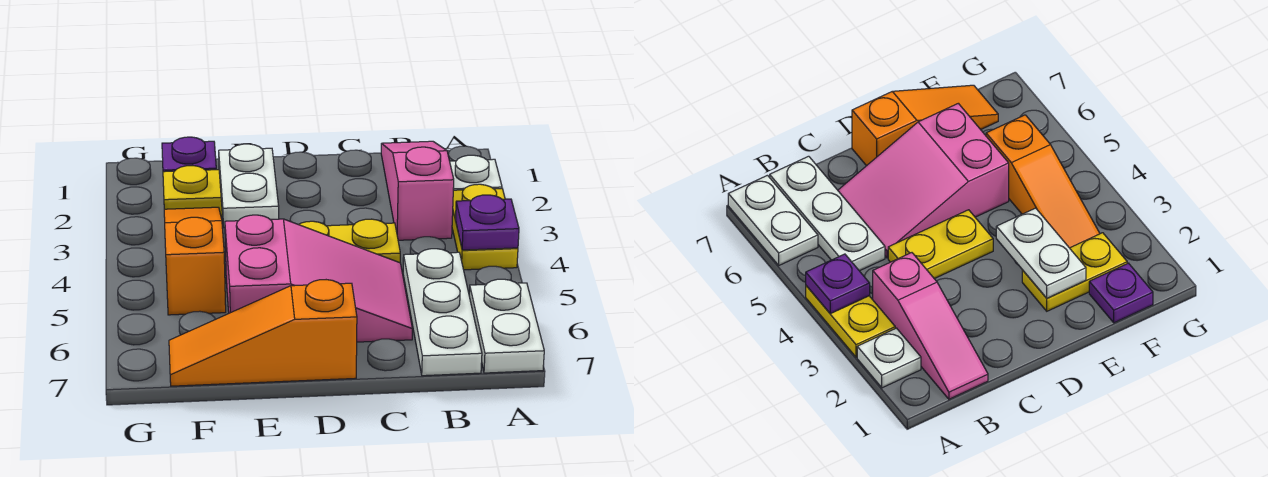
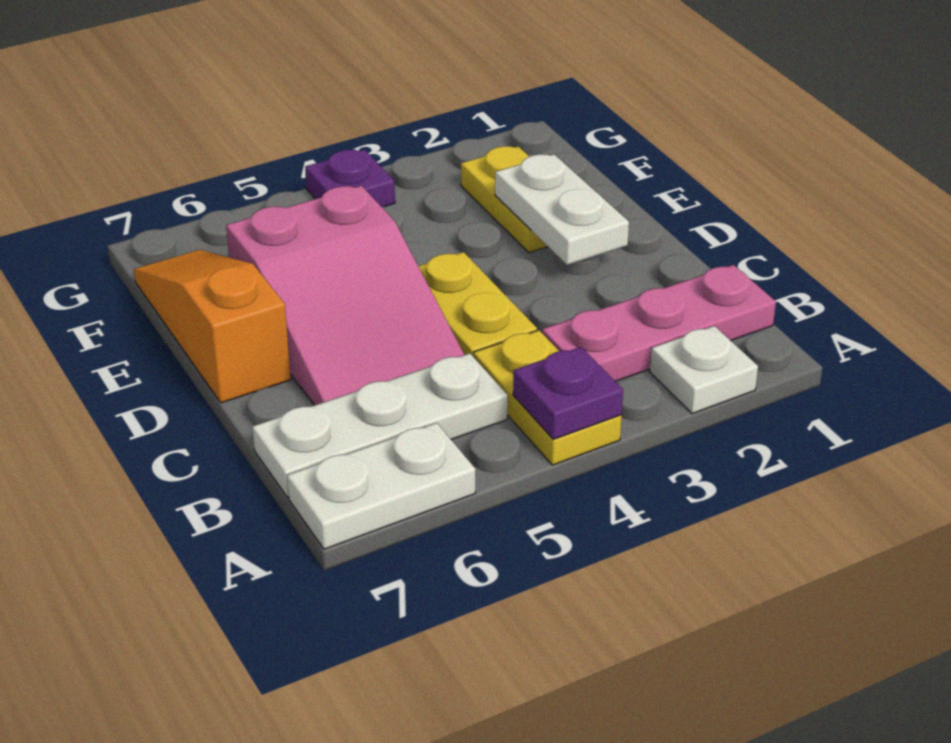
yellow 1x2 plate [452,184,518,270] -> yellow 1x2 plate turned to [473,330,622,465]
pink 1x3 slope [381,141,454,240] -> pink 1x3 plate [542,265,776,381]
white 1x2 plate [219,144,279,227] -> white 1x2 plate turned to [495,154,629,265]
purple 1x1 plate [162,137,216,172] -> purple 1x1 plate moved to [305,150,395,207]
orange 1x3 slope [164,207,226,315] -> none

